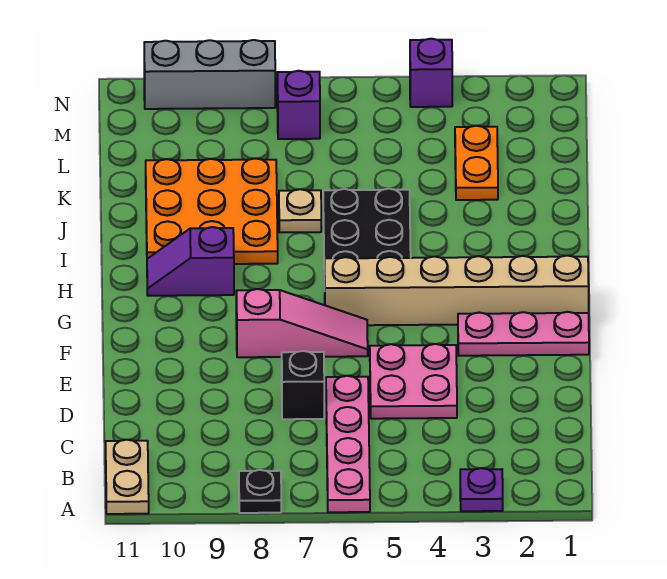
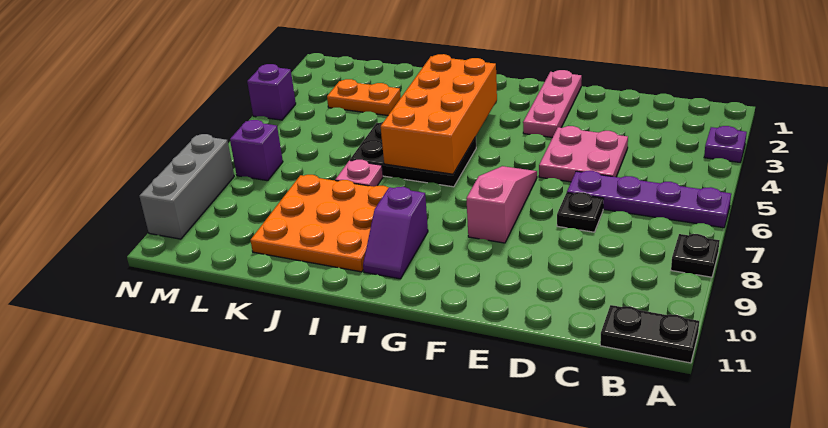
pink 1x4 plate [326,376,370,512] -> purple 1x4 plate [567,171,731,228]
tan 1x2 plate [106,440,149,514] -> black 1x2 plate [600,305,699,363]
black 1x1 brick [282,351,324,419] -> black 1x1 plate [557,192,604,232]
tan 1x6 brick [325,256,589,325] -> none
none -> orange 2x4 brick [381,54,497,174]
tan 1x1 plate [279,189,321,232] -> pink 1x1 plate [335,160,383,187]

